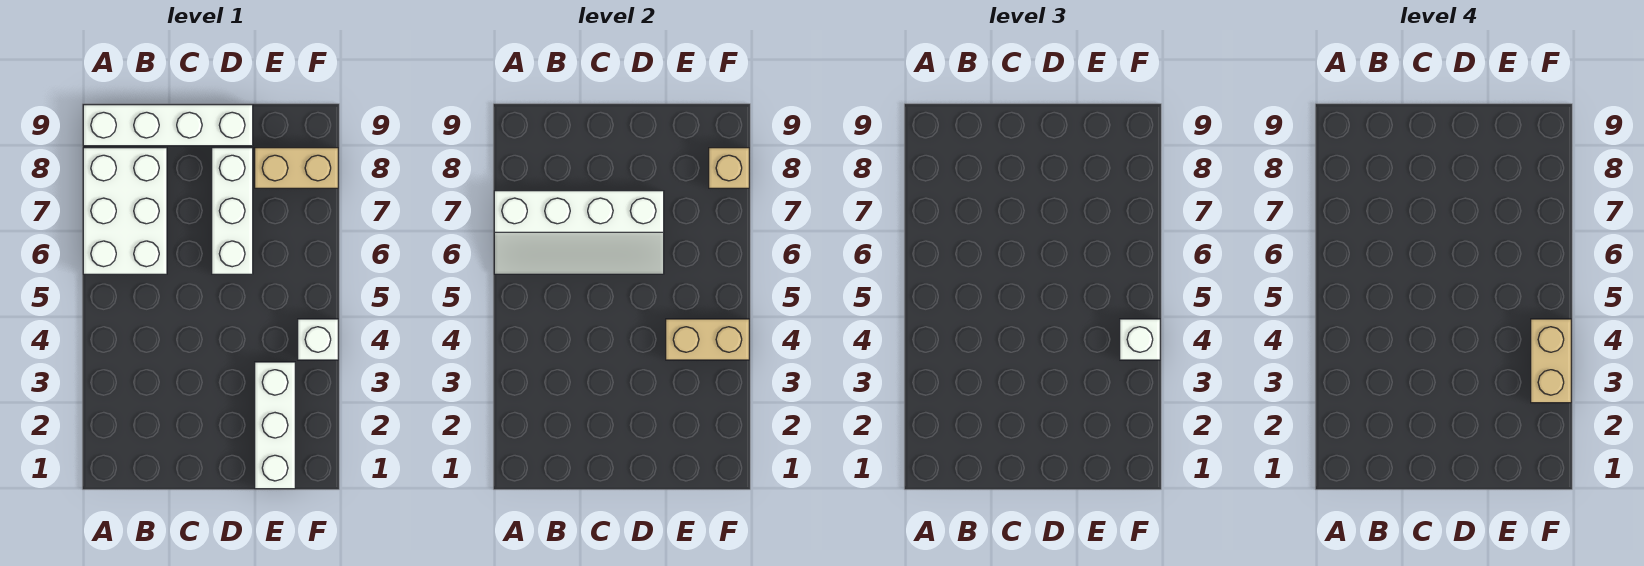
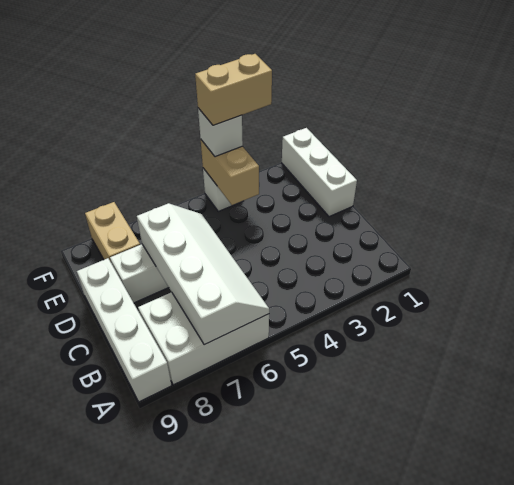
white 1x3 brick [255,362,295,489] -> white 1x3 brick turned to [282,128,357,217]
tan 1x1 brick [709,148,749,188] -> none

